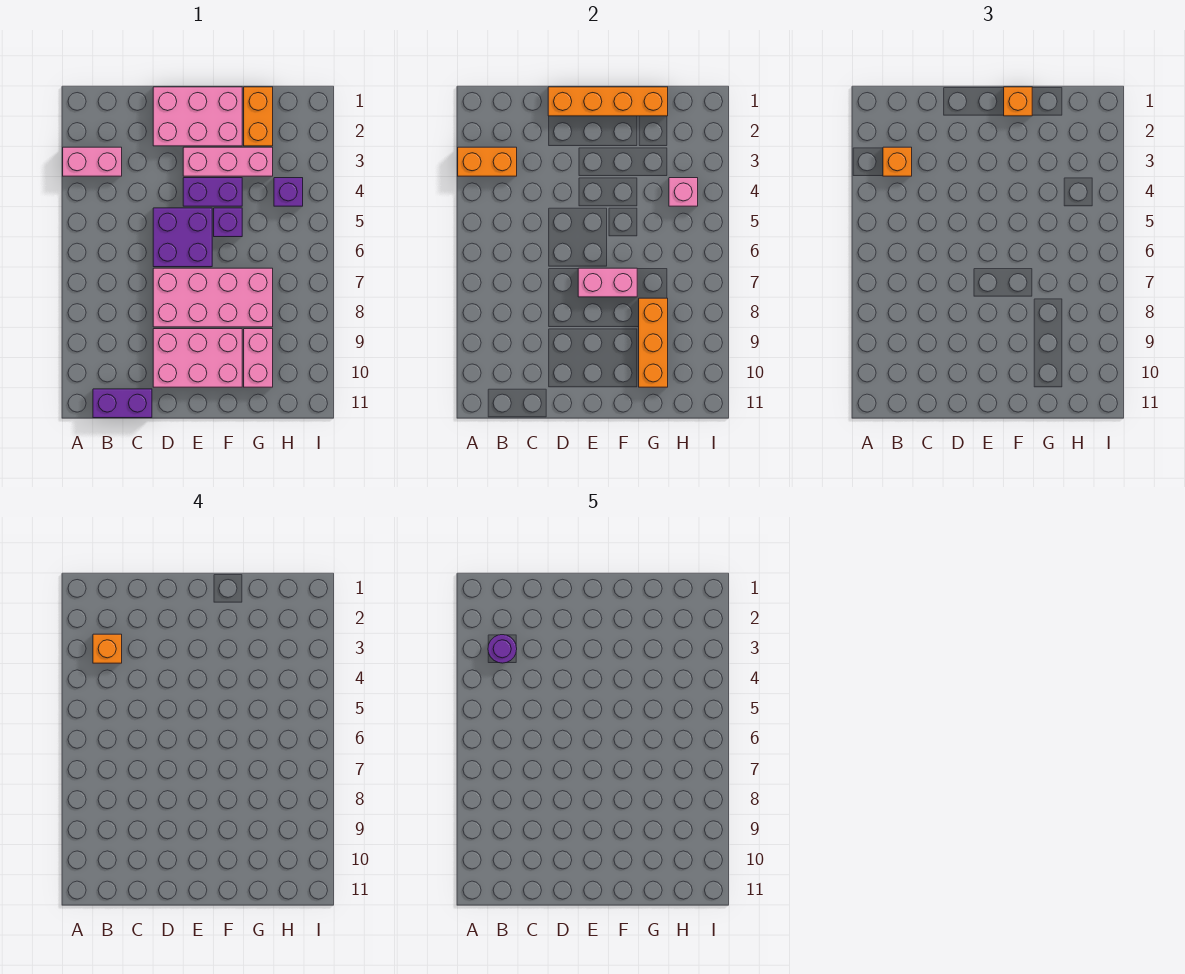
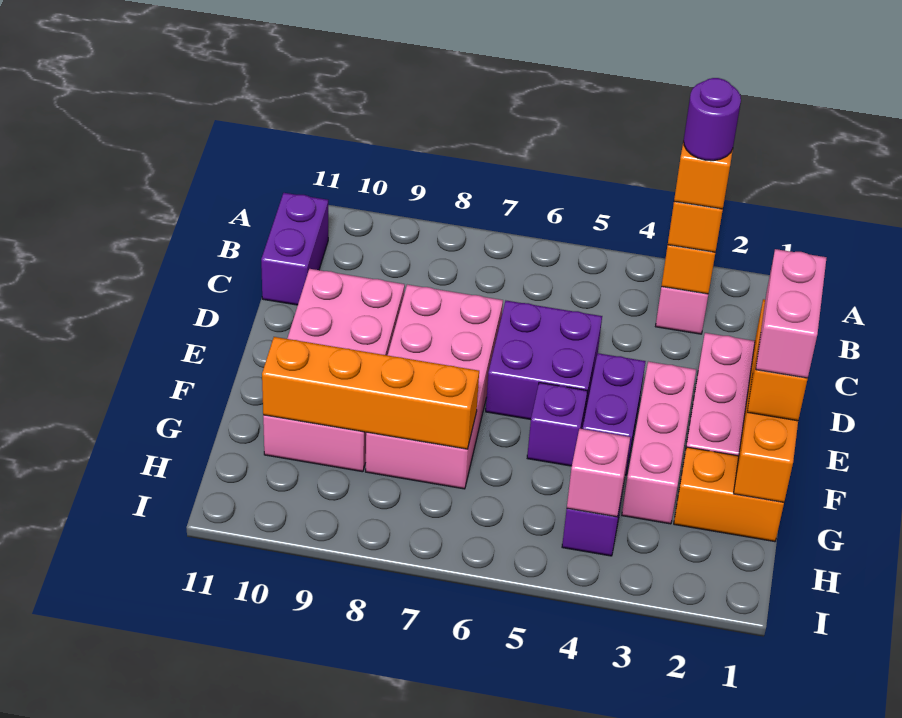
pink 1x2 brick [578,268,637,297] -> pink 1x2 brick moved to [756,249,827,378]
orange 1x3 brick [639,298,668,387] -> orange 1x4 brick [262,337,479,449]

